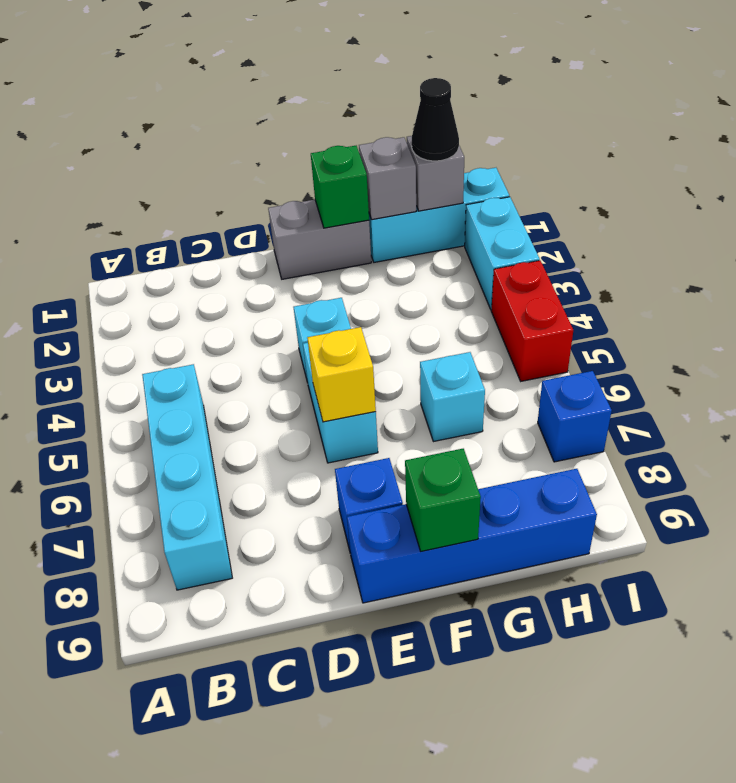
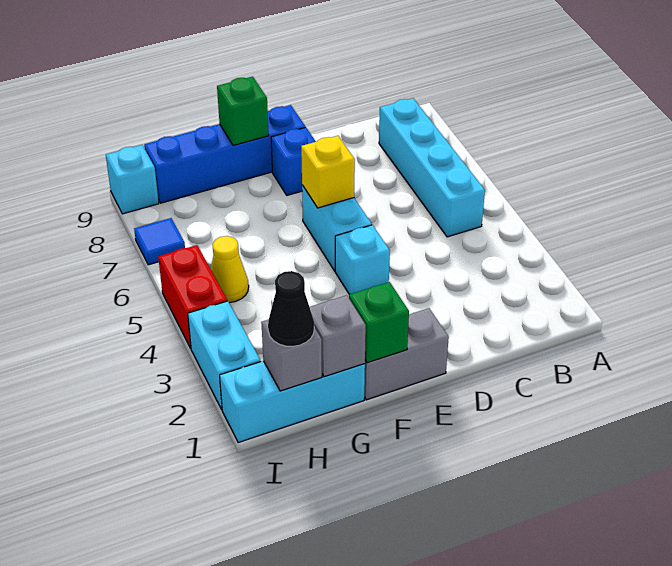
cyan 1x1 brick [420,352,485,442] -> cyan 1x1 brick moved to [106,145,159,214]
none -> yellow 1x1 cone [211,236,249,303]
blue 1x1 brick [538,371,612,462] -> blue 1x1 tile [134,218,185,265]

